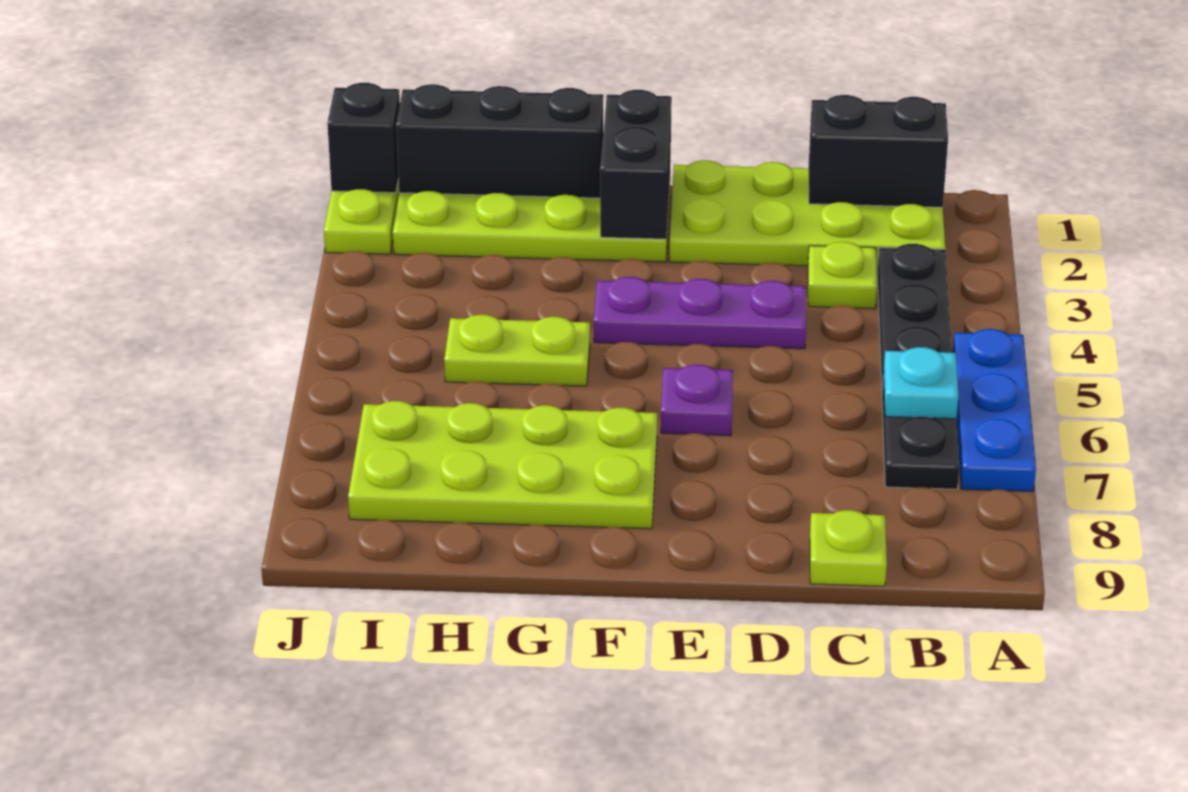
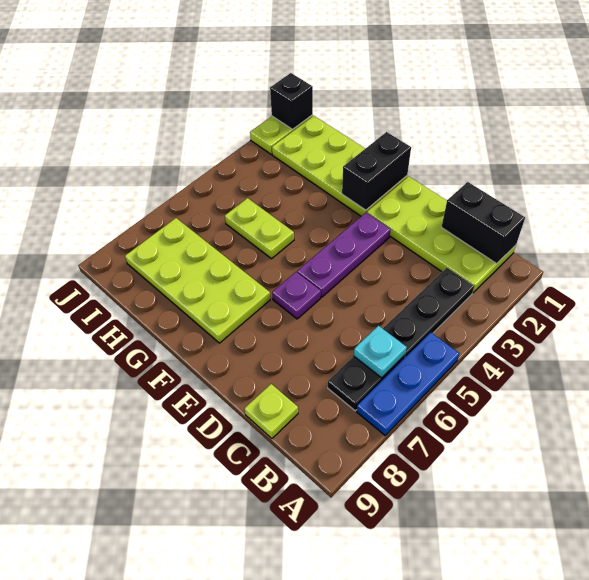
lime 1x1 plate [808,242,877,309] -> none
purple 1x3 plate [594,277,806,349] -> purple 1x3 plate turned to [297,213,391,297]
black 1x3 brick [396,84,603,198] -> none

